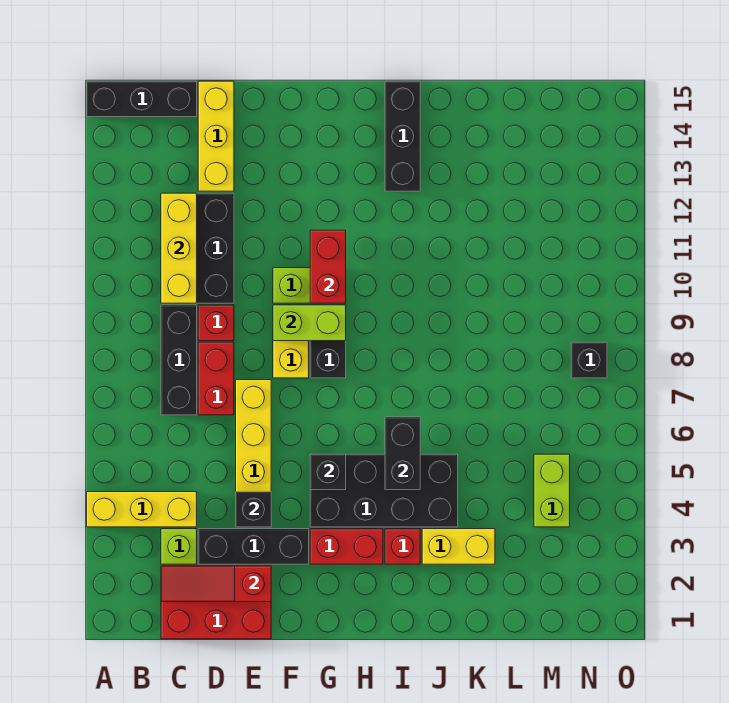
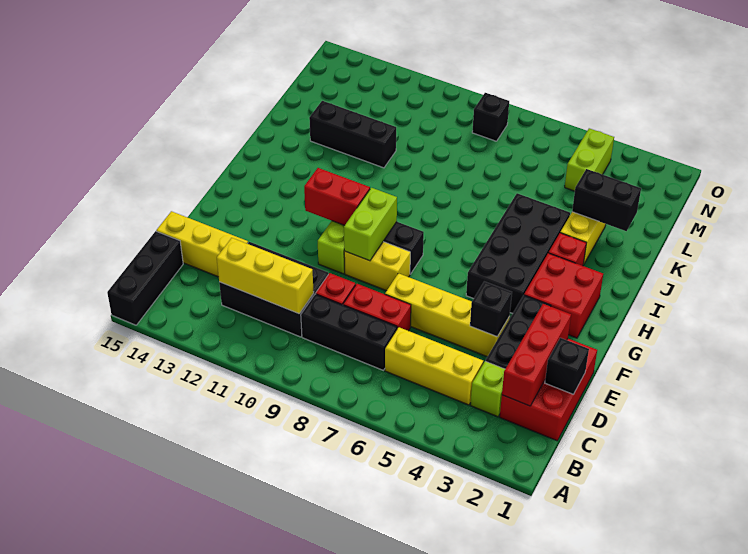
yellow 1x3 brick [87,492,197,527] -> yellow 1x3 brick turned to [385,327,483,405]
red 1x3 slope [161,566,271,602] -> red 1x3 brick [502,304,571,406]
red 1x2 brick [310,529,383,564] -> red 2x2 brick [524,253,603,338]
black 1x1 brick [310,454,346,490] -> black 1x1 brick moved to [545,338,589,394]
black 1x2 brick [385,417,420,490] -> black 1x2 brick moved to [572,169,641,231]
black 1x3 brick [385,81,420,191] -> black 1x3 brick moved to [309,101,396,168]
lime 1x2 brick [534,454,570,527] -> lime 1x2 brick turned to [565,128,614,191]

